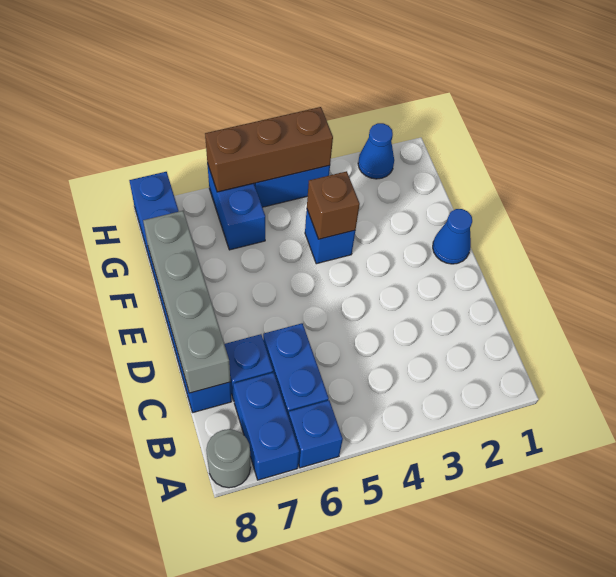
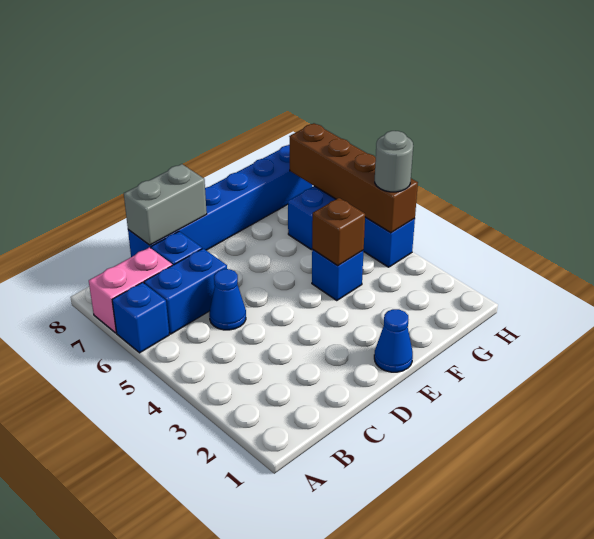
blue 1x2 brick [233,372,299,480] -> pink 1x2 brick [89,247,172,333]
grey 1x1 round brick [206,429,251,488] -> grey 1x1 round brick moved to [375,131,413,192]
grey 1x4 brick [143,211,231,393] -> grey 1x2 brick [124,164,207,245]
blue 1x1 cone [358,123,394,179] -> blue 1x1 cone moved to [209,269,246,330]
brown 1x3 brick [205,107,333,192] -> brown 1x4 brick [289,123,418,233]

